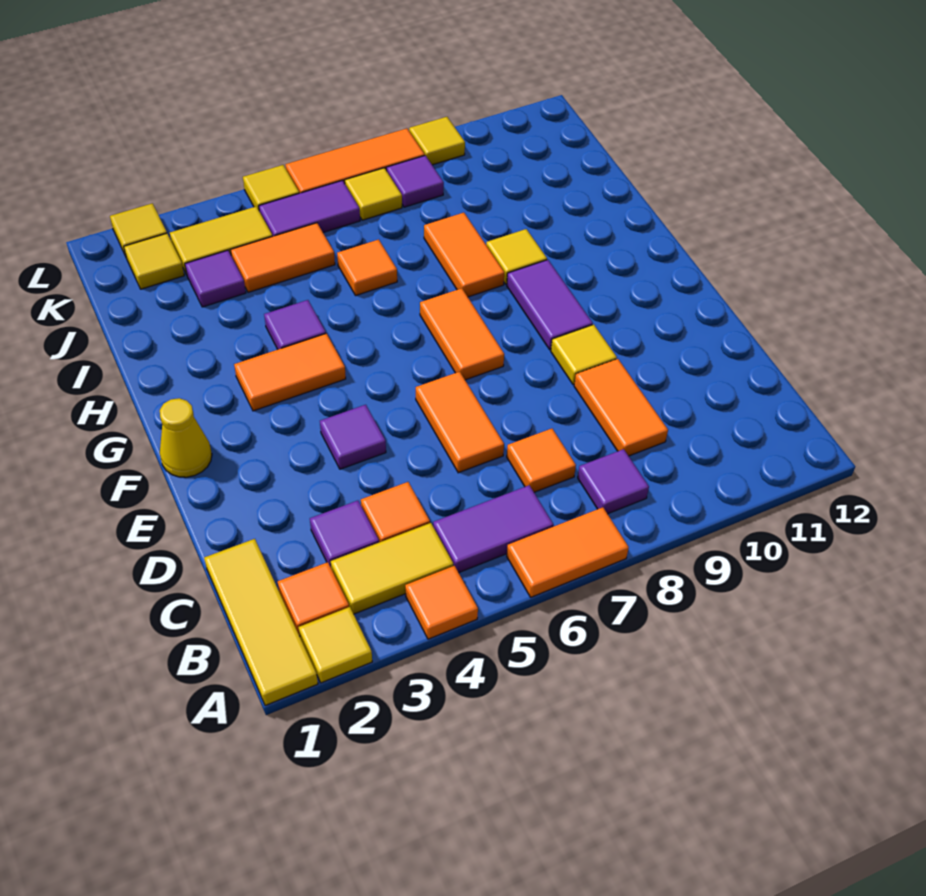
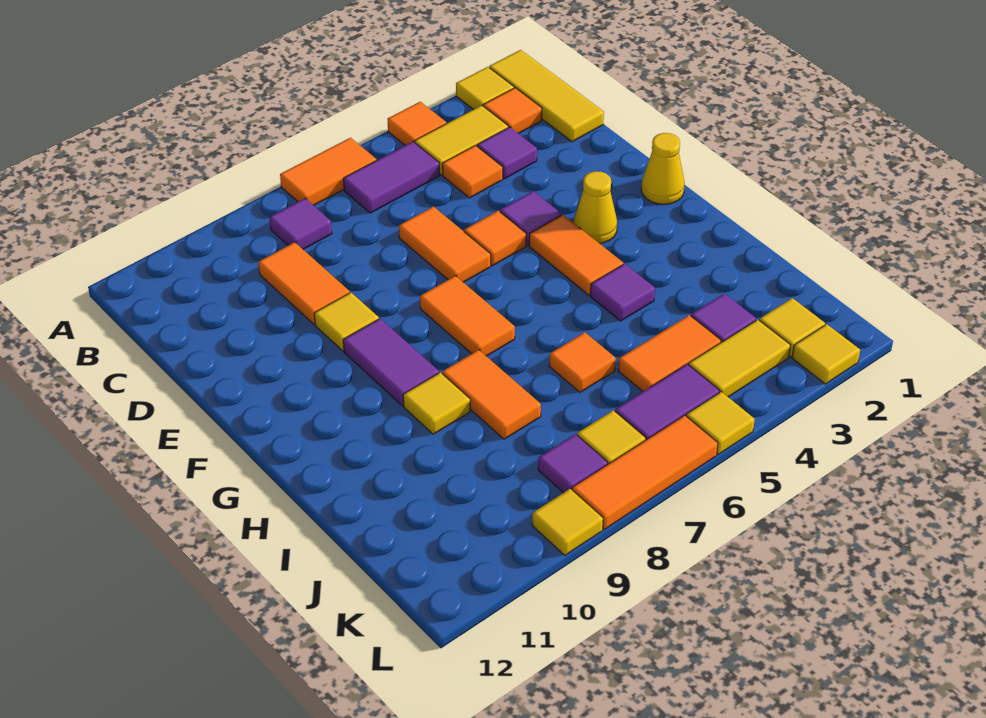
orange 1x1 tile [507,429,576,492] -> orange 1x1 tile moved to [464,211,526,266]
none -> yellow 1x1 cone [574,171,617,243]
orange 1x2 tile [234,333,346,411] -> orange 1x2 tile turned to [529,215,623,295]

